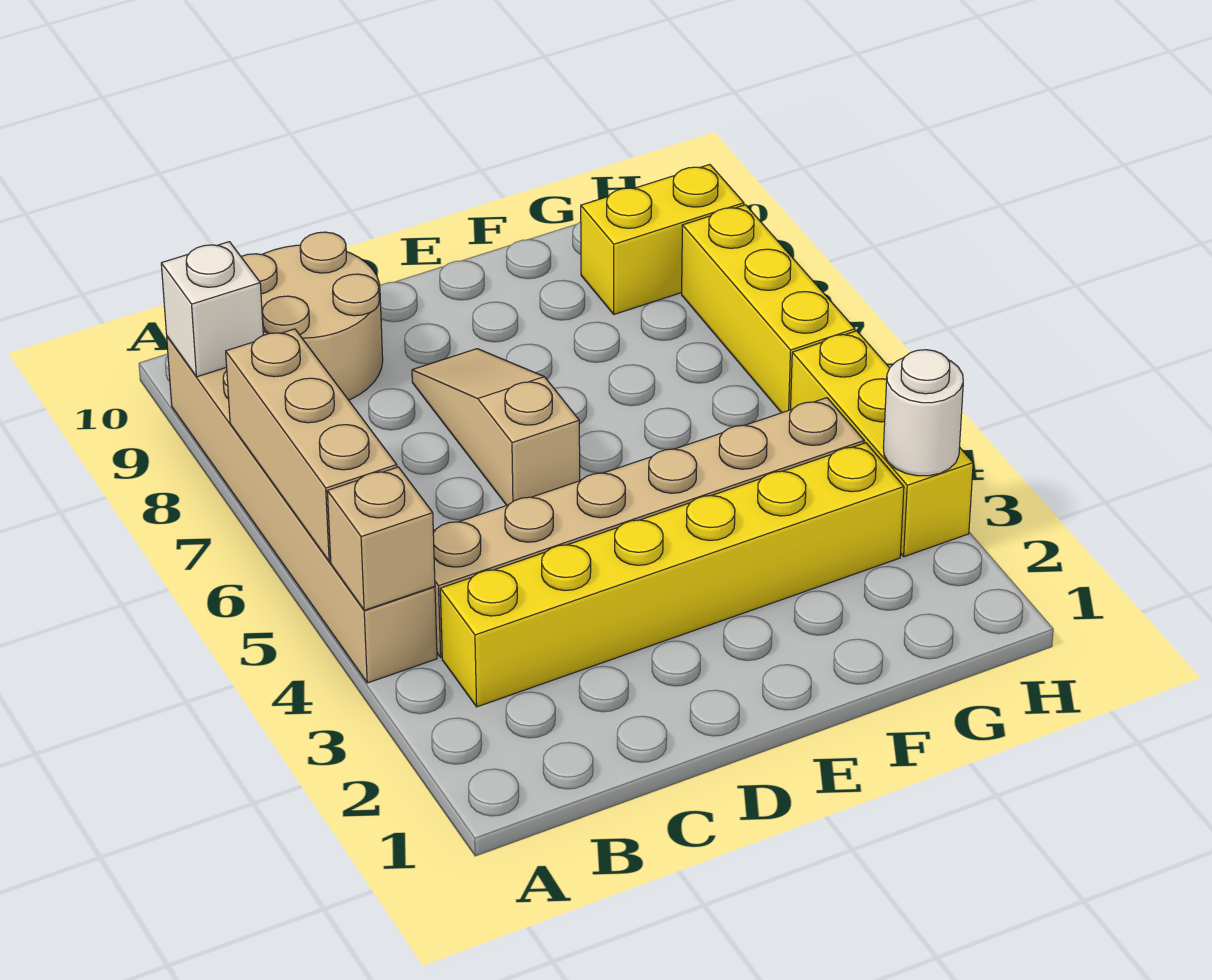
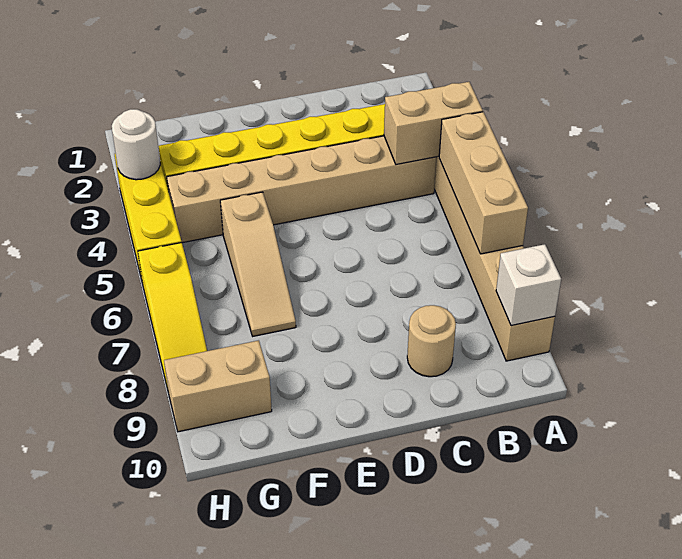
tan 1x1 brick [327,467,435,610] -> tan 1x2 brick [384,82,483,165]
tan 2x2 round brick [241,232,383,400] -> tan 1x1 round brick [407,305,456,377]
tan 1x3 slope [412,349,580,505] -> tan 1x3 slope moved to [220,192,296,336]
yellow 1x2 brick [581,165,744,314] -> tan 1x2 brick [164,340,272,432]
yellow 1x3 brick [682,205,855,413] -> yellow 1x3 slope [138,243,207,389]

